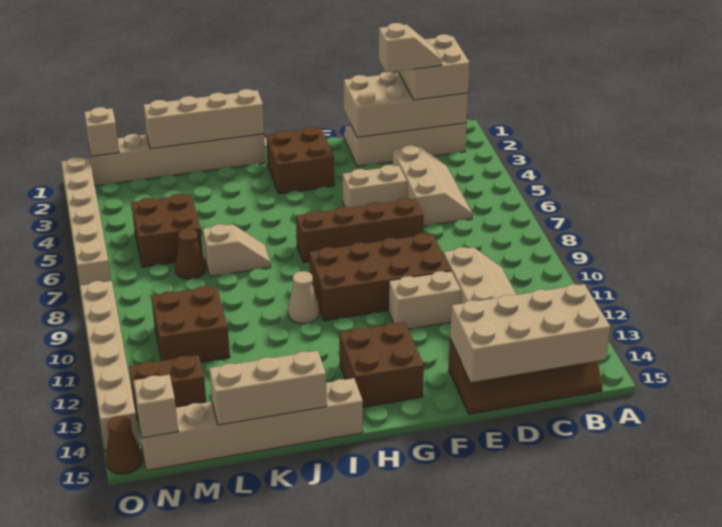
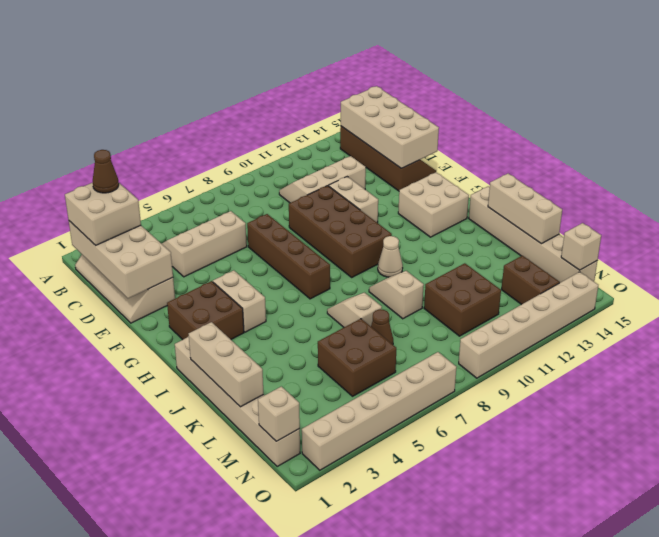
tan 1x2 slope [379,23,442,73] -> tan 1x2 slope moved to [369,271,424,319]
tan 1x2 brick [342,165,407,208] -> tan 1x2 brick moved to [213,270,266,332]
brown 2x2 brick [339,322,424,407] -> tan 2x2 brick [398,172,469,237]
tan 1x4 brick [144,89,264,149] -> tan 1x3 brick [189,322,263,407]
brown 1x1 cone [106,416,142,474] -> brown 1x1 cone moved to [93,150,119,193]

